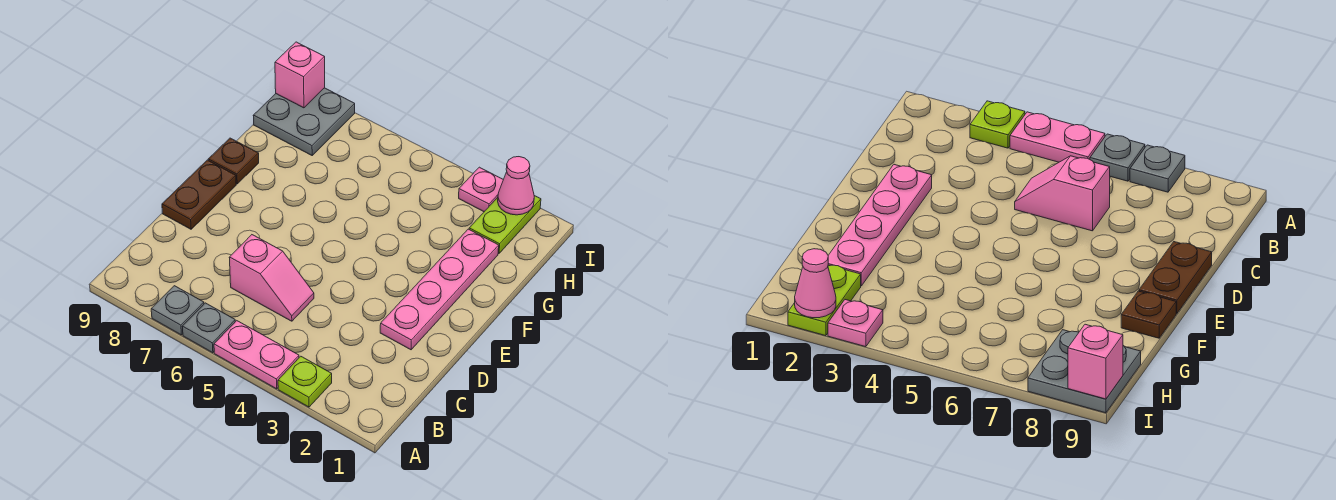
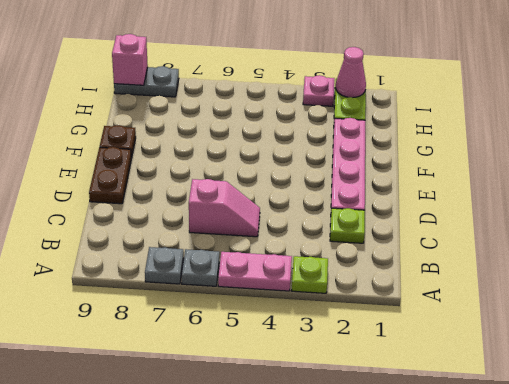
none -> lime 1x1 plate [330,208,365,243]
grey 2x2 plate [253,88,355,155] -> grey 1x2 plate [114,66,179,97]

